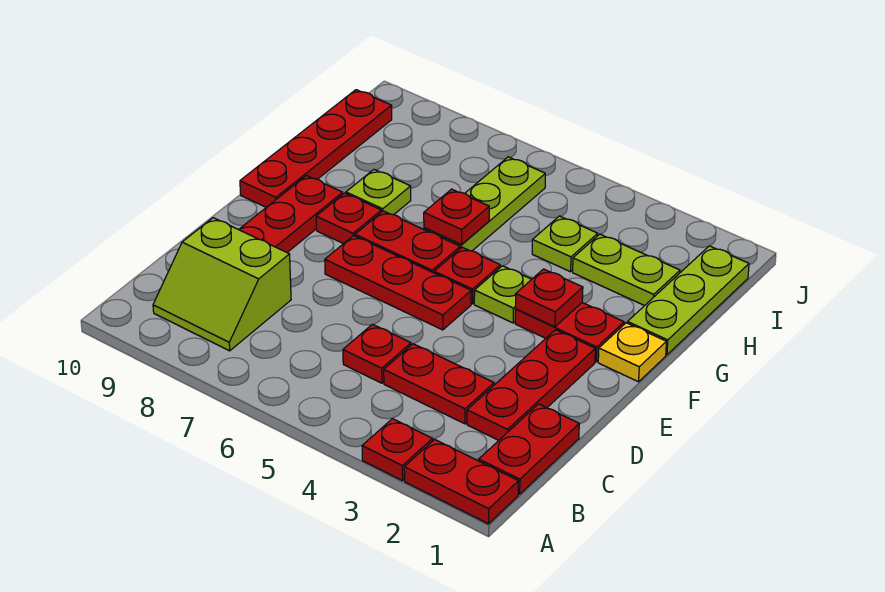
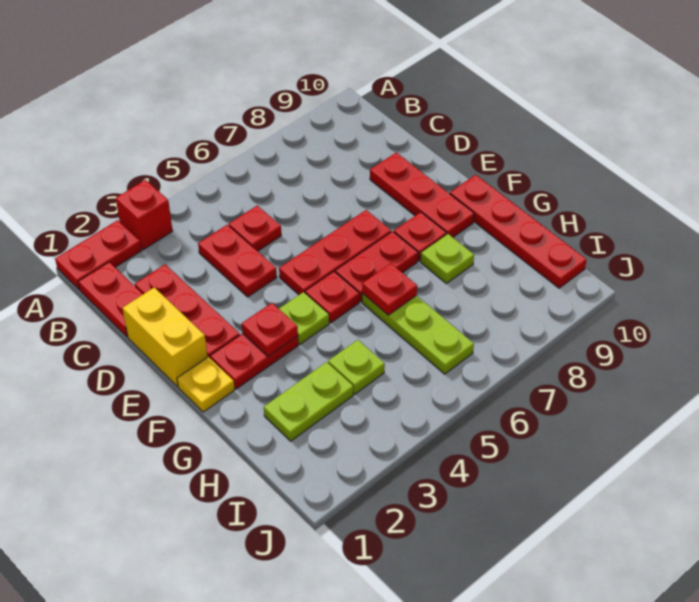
red 1x1 plate [362,419,433,481] -> red 1x1 brick [116,180,173,250]
lime 2x2 slope [153,218,291,351] -> none
red 1x2 plate [384,344,494,424] -> red 1x2 plate turned to [198,225,277,297]
none -> yellow 1x2 brick [123,287,207,386]
lime 1x3 plate [627,246,749,355] -> none

